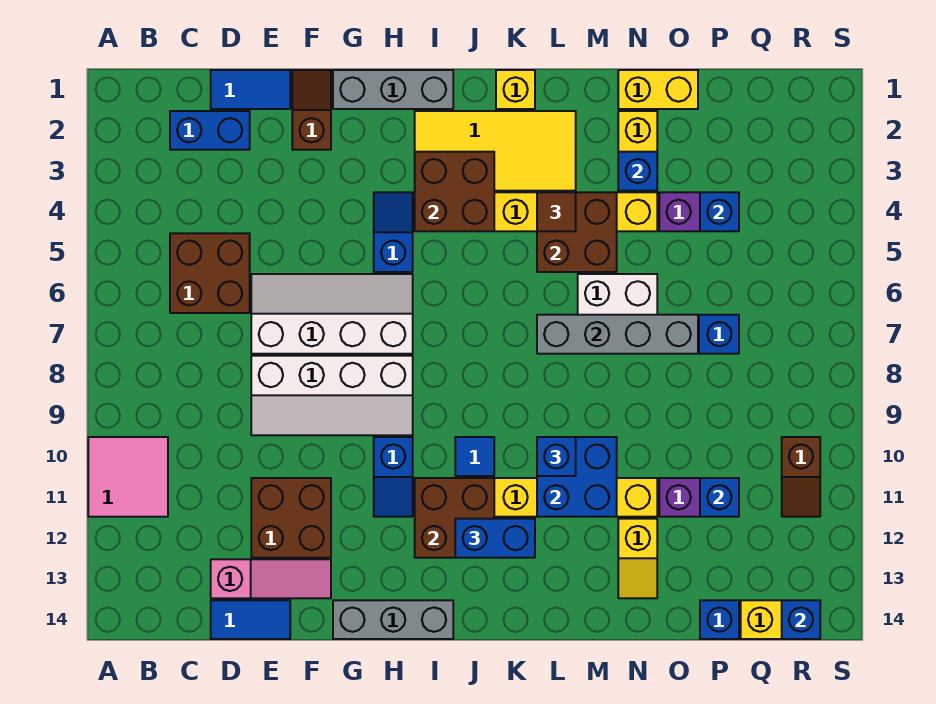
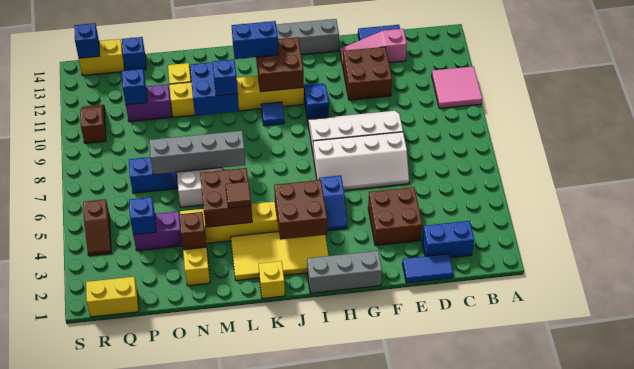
brown 2x2 brick [170,233,250,313] -> brown 2x2 brick moved to [368,187,422,245]
brown 1x2 slope [292,70,331,150] -> brown 1x2 slope moved to [83,199,111,256]
yellow 1x2 brick [618,70,698,109] -> yellow 1x2 brick moved to [86,277,139,317]
blue 1x1 brick [618,152,657,191] -> brown 1x1 brick [179,212,206,250]

